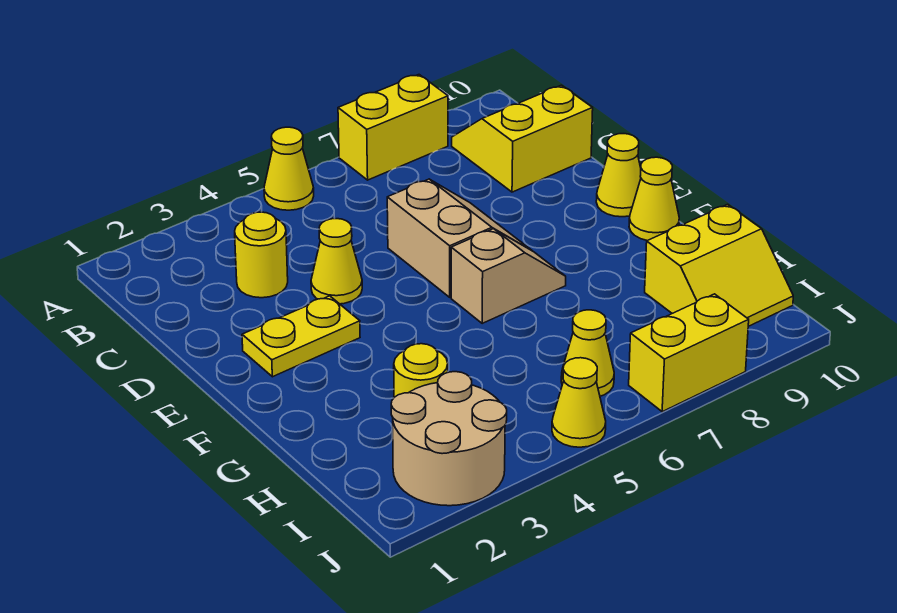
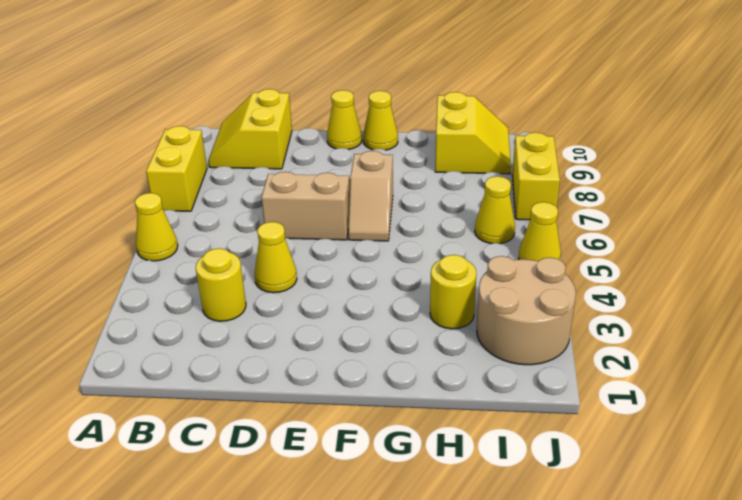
yellow 1x2 plate [242,296,360,377] -> none
tan 1x2 slope [451,229,566,323] -> tan 1x2 slope turned to [348,151,393,241]

